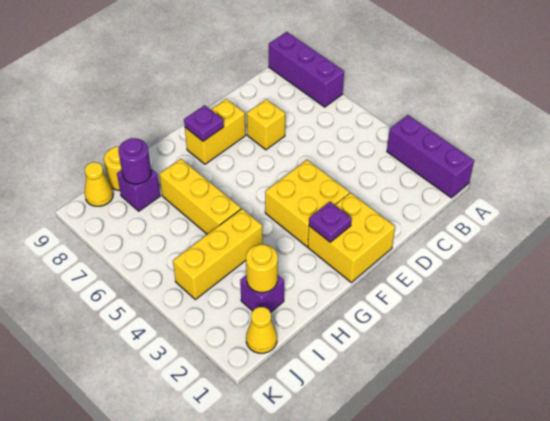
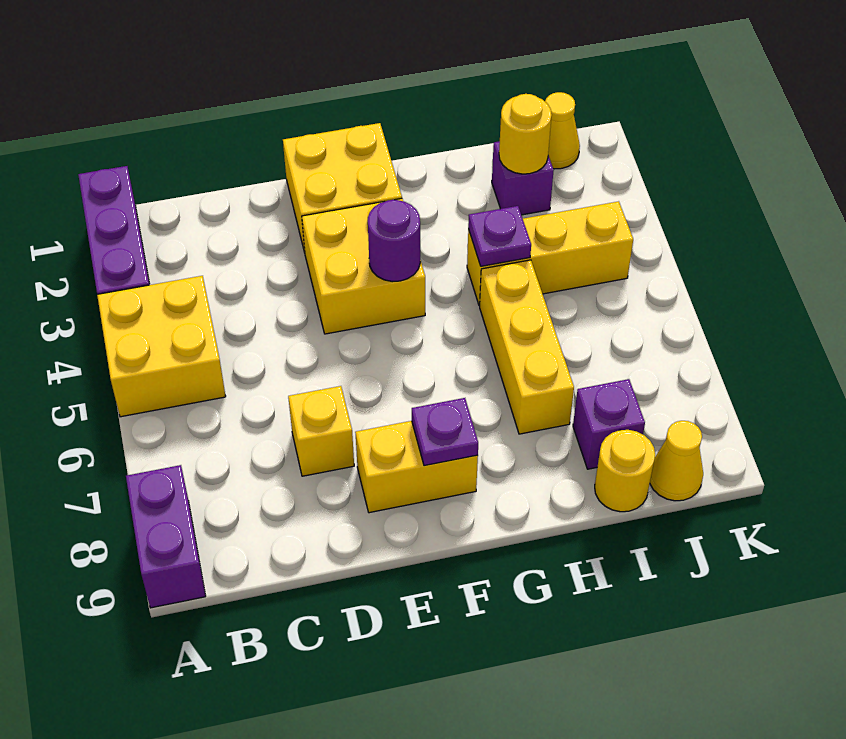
none -> yellow 2x2 brick [97,276,226,417]
purple 1x3 brick [269,32,344,107] -> purple 1x2 brick [126,465,206,608]
purple 1x1 plate [309,202,352,242] -> purple 1x1 plate moved to [468,206,531,266]
purple 1x1 round brick [118,138,151,184] -> purple 1x1 round brick moved to [368,200,420,282]

